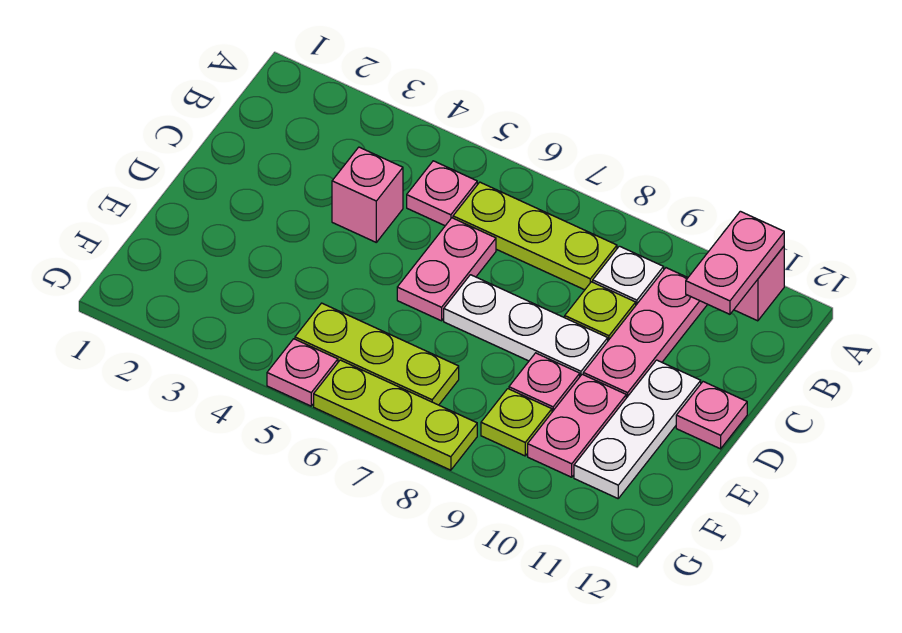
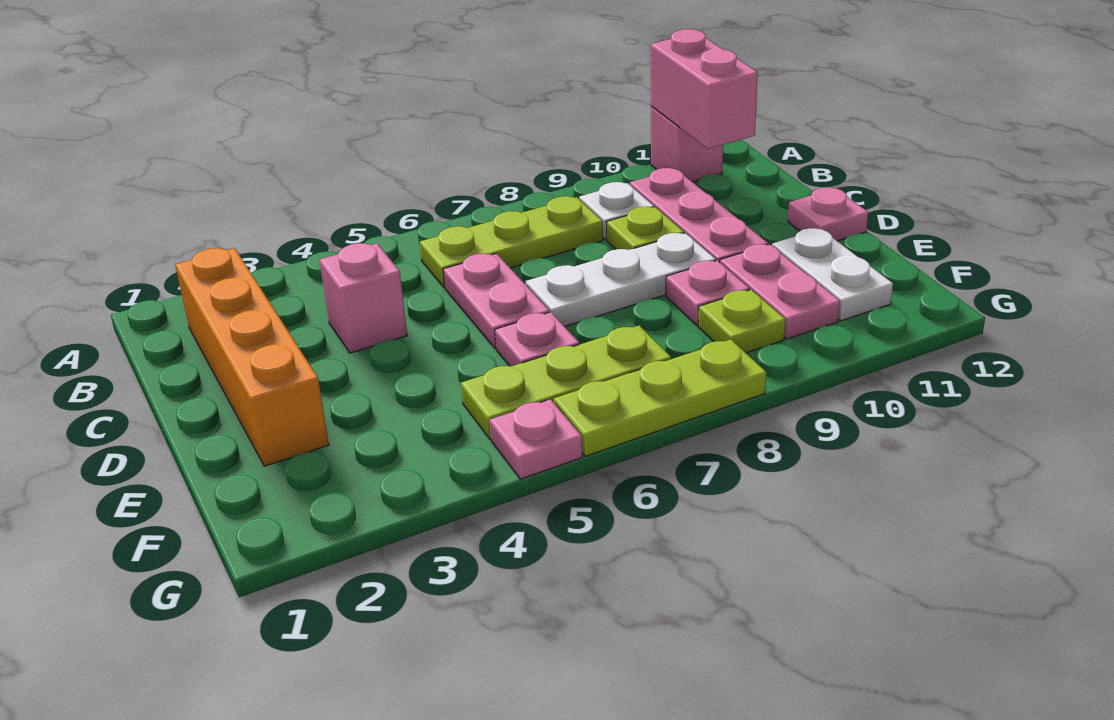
pink 1x2 plate [686,211,784,314] -> pink 1x2 brick [651,29,758,149]
none -> orange 1x4 brick [175,248,329,466]
pink 1x1 plate [407,161,477,226] -> pink 1x1 plate moved to [495,312,579,366]
white 1x3 plate [574,360,701,498] -> white 1x2 plate [772,228,893,321]

